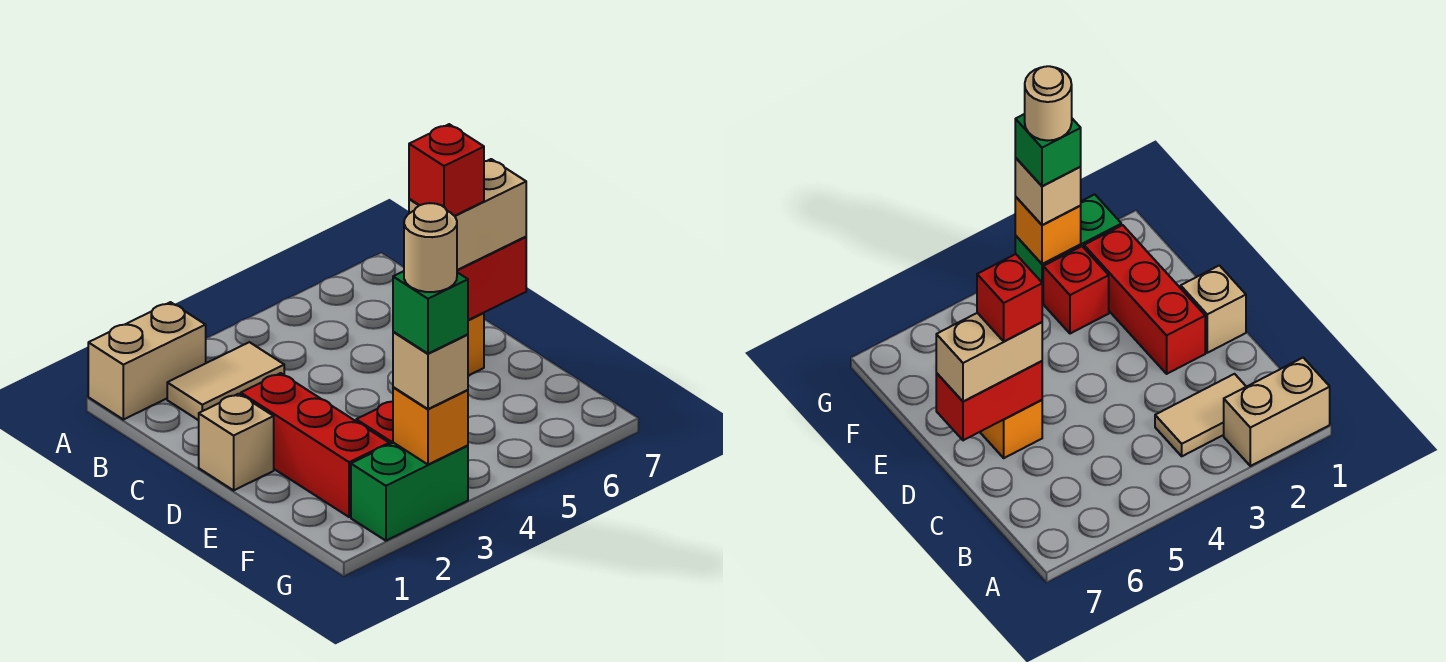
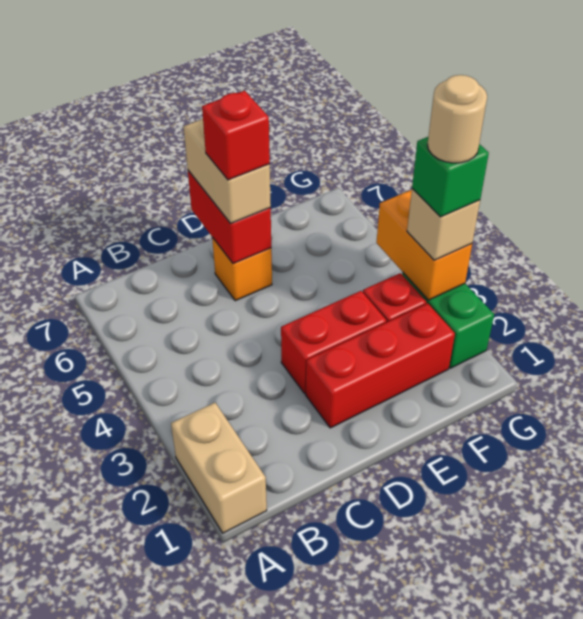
tan 1x2 tile [167,342,284,420] -> none
tan 1x1 brick [199,394,274,490] -> none
none -> red 1x2 brick [281,291,387,393]
orange 1x1 brick [393,387,468,465] -> orange 1x2 brick [376,190,472,300]

